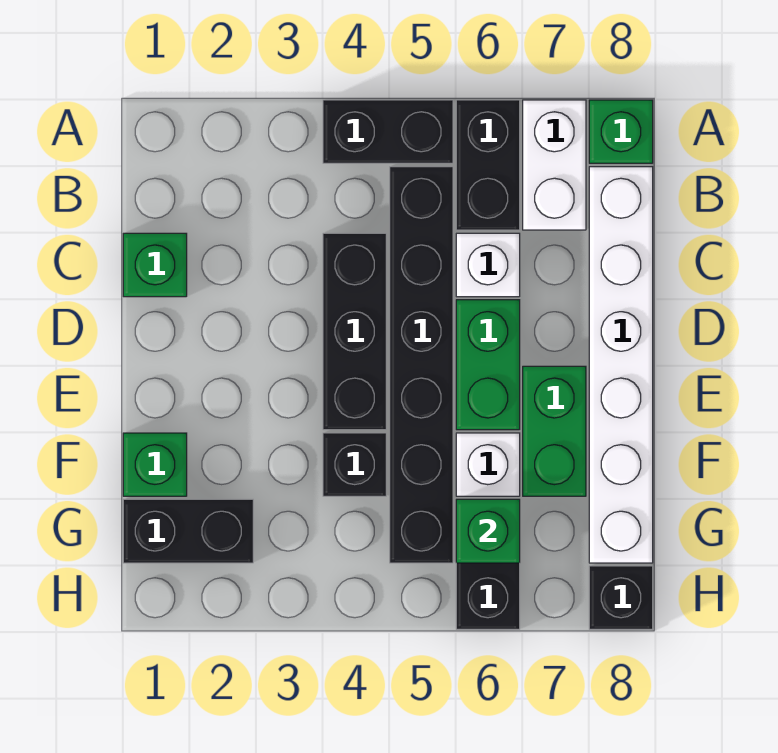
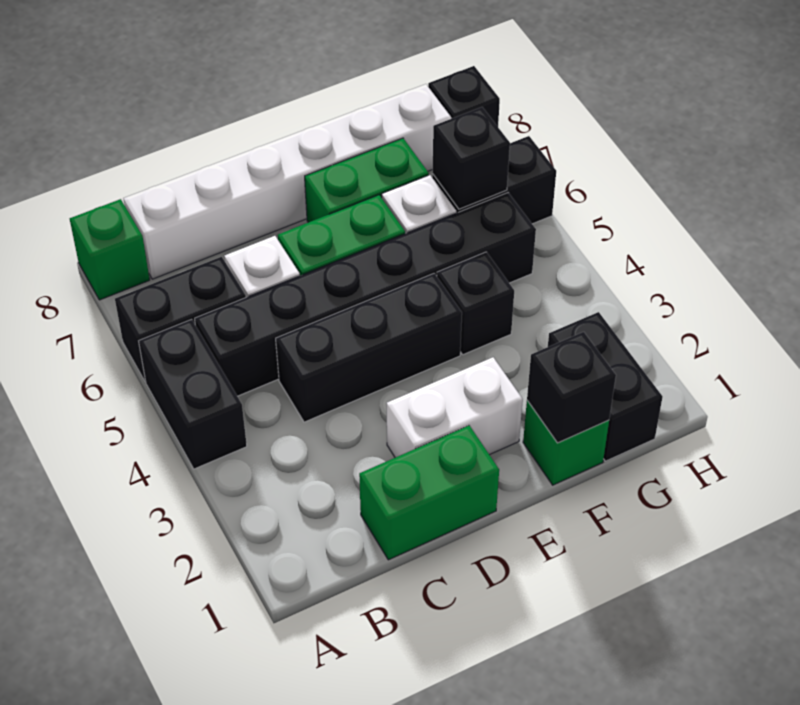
white 1x2 brick [523,100,586,230] -> white 1x2 brick moved to [387,357,523,458]
green 1x1 brick [123,233,187,297] -> green 1x2 brick [359,425,499,560]
none -> black 1x1 brick [527,332,616,443]
green 1x1 brick [456,499,520,563] -> black 1x1 brick [433,107,510,209]

